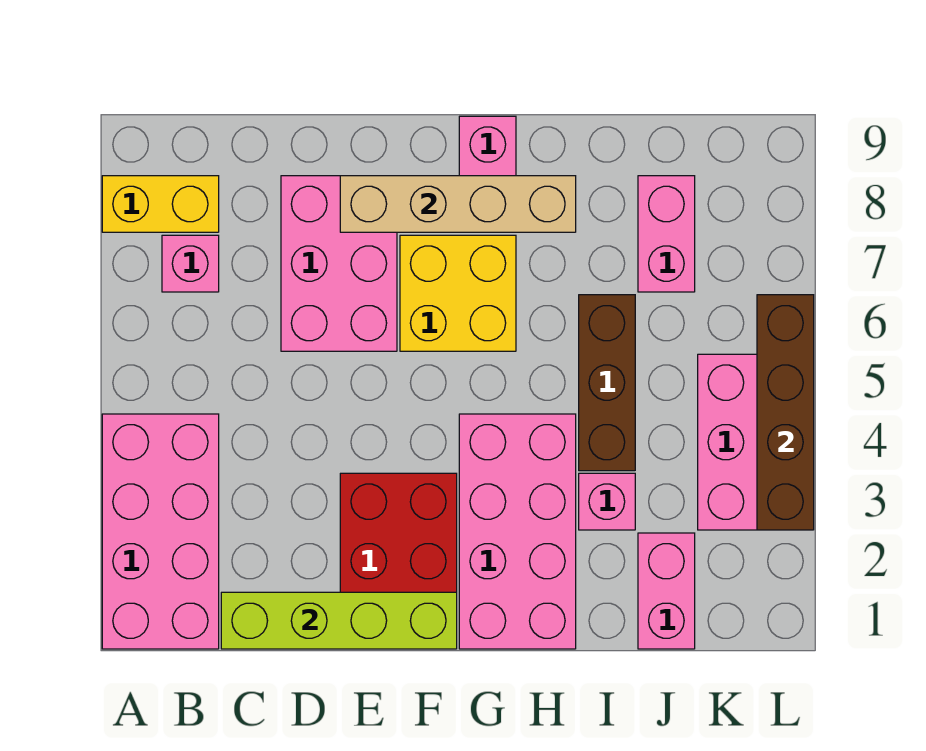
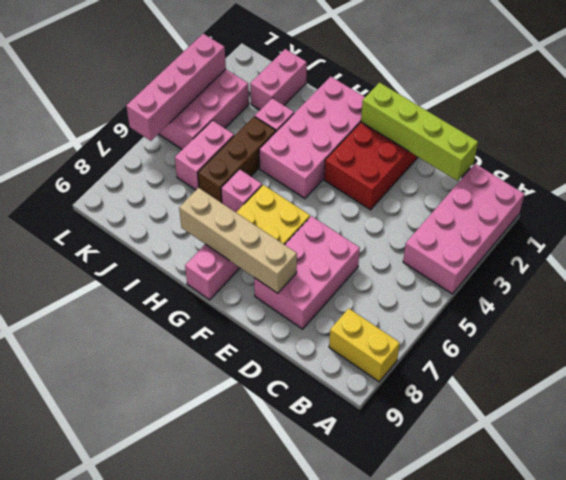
pink 1x1 brick [162,235,219,292] -> pink 1x1 brick moved to [221,169,262,212]
pink 1x2 brick [638,176,695,292] -> pink 1x2 brick moved to [175,120,234,190]
brown 1x4 brick [757,295,814,530] -> pink 1x4 brick [126,34,226,141]

